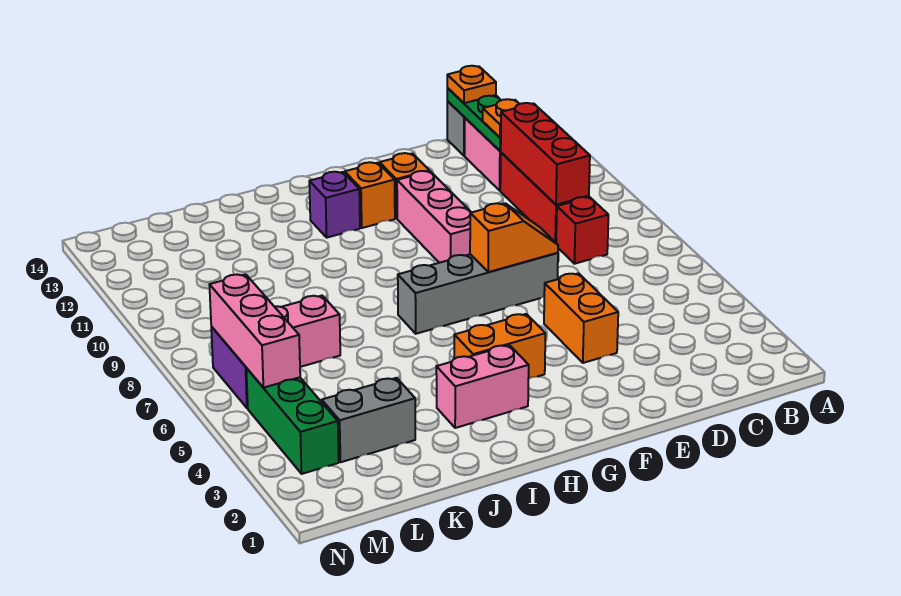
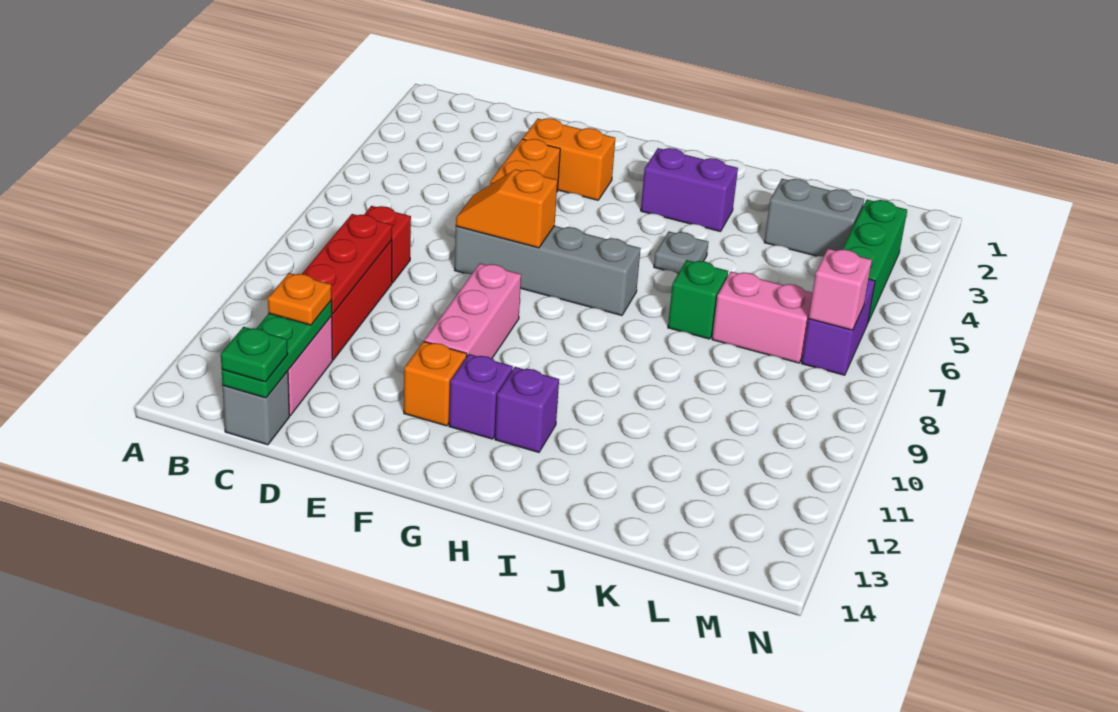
red 1x3 brick [501,103,590,205] -> red 1x3 plate [302,214,392,314]
orange 1x1 plate [447,66,496,103] -> green 1x1 plate [221,327,288,382]
orange 1x2 brick [454,314,545,379] -> orange 1x2 brick moved to [523,118,615,200]
orange 1x1 brick [345,162,395,228] -> purple 1x1 brick [449,354,513,439]
pink 1x2 brick [436,345,529,428] -> purple 1x2 brick [641,148,738,232]
none -> grey 1x1 plate [654,232,708,274]
none -> green 1x1 brick [668,260,728,339]
pink 1x3 brick [209,274,300,388] -> pink 1x1 brick [809,249,872,330]

